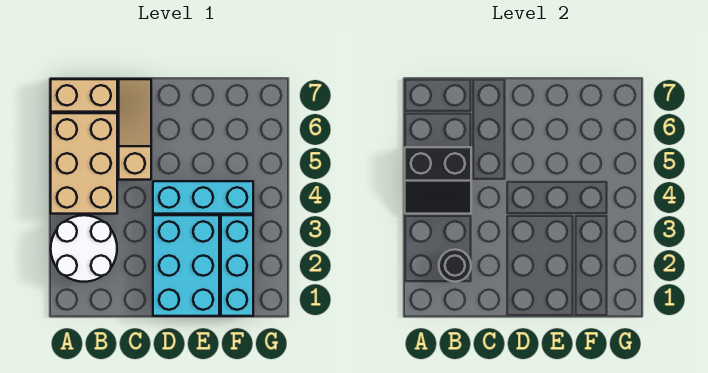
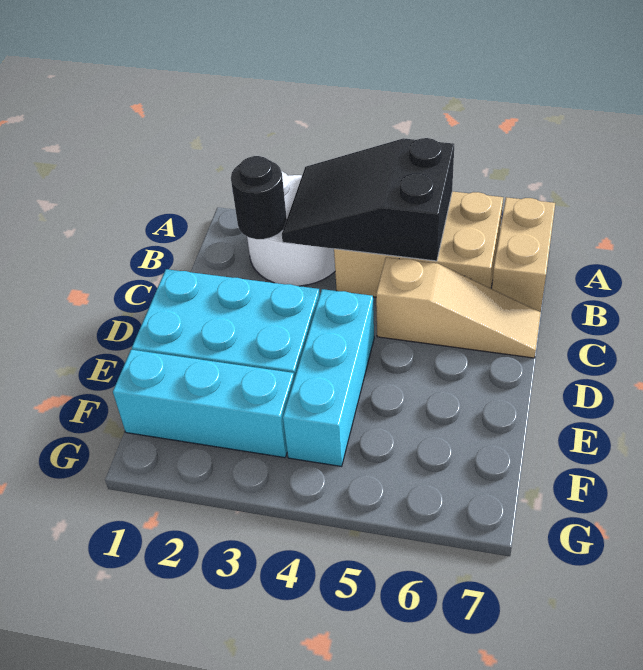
black 2x2 slope [405,147,471,214] -> black 2x3 slope [282,138,454,261]

